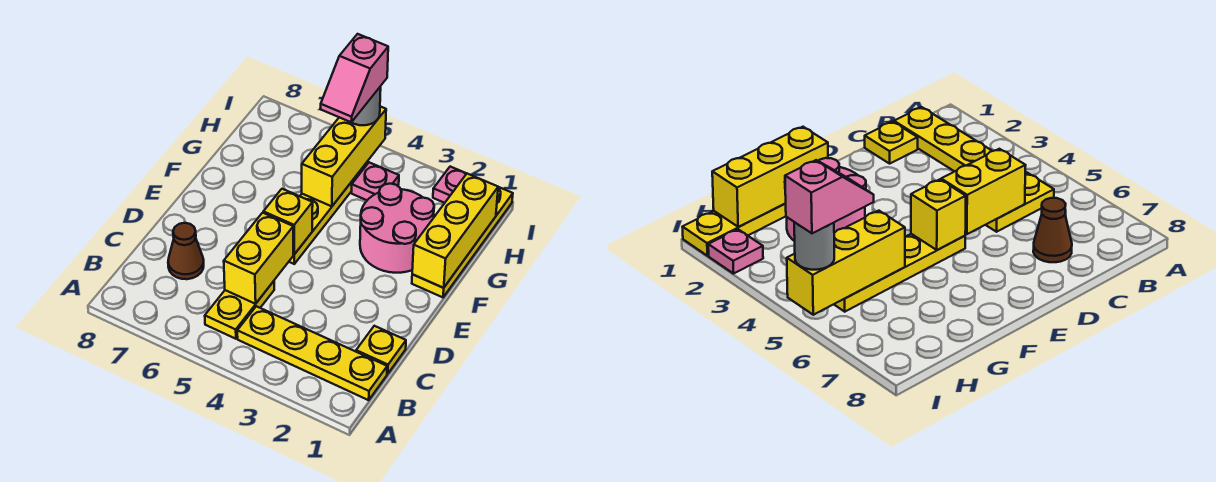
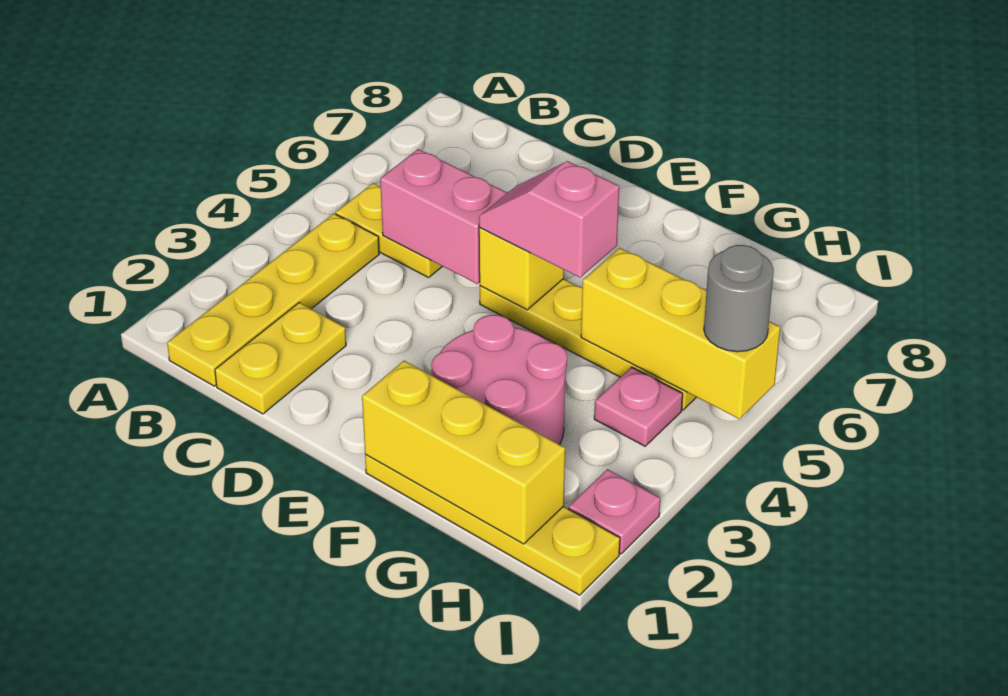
yellow 1x1 plate [356,326,406,374] -> yellow 1x2 plate [215,303,346,414]
yellow 1x2 brick [224,213,293,304] -> pink 1x2 brick [380,149,507,284]
brown 1x1 cone [168,223,204,279] -> none
pink 1x2 slope [321,34,388,122] -> pink 1x2 slope moved to [479,161,619,278]

